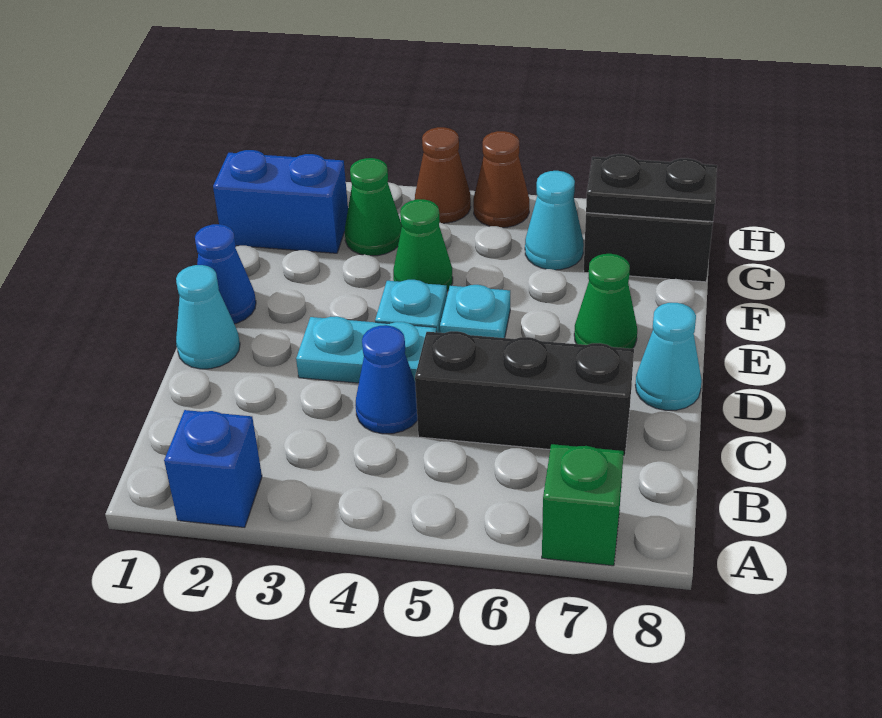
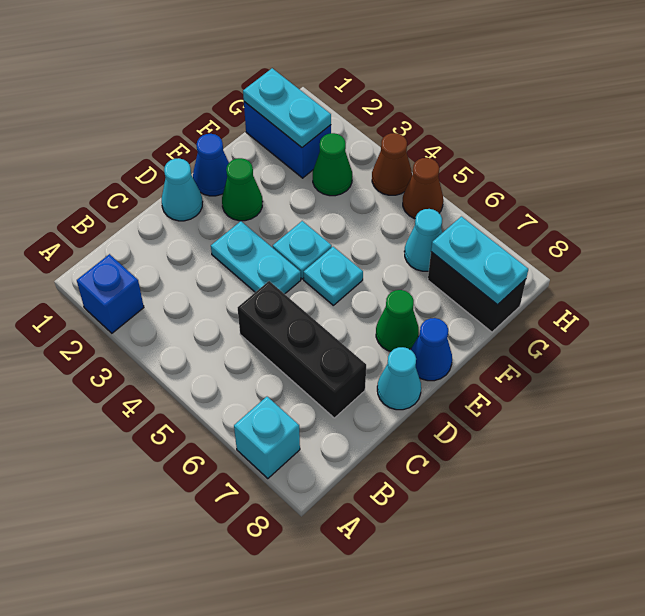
green 1x1 brick [542,444,624,566] -> cyan 1x1 brick [234,397,300,479]
blue 1x1 cone [355,325,418,434] -> blue 1x1 cone moved to [411,318,452,381]
green 1x1 cone [393,199,453,291] -> green 1x1 cone moved to [222,158,263,221]
none -> cyan 1x2 plate [243,68,331,148]
black 1x2 plate [586,154,717,222] -> cyan 1x2 plate [431,216,528,305]

